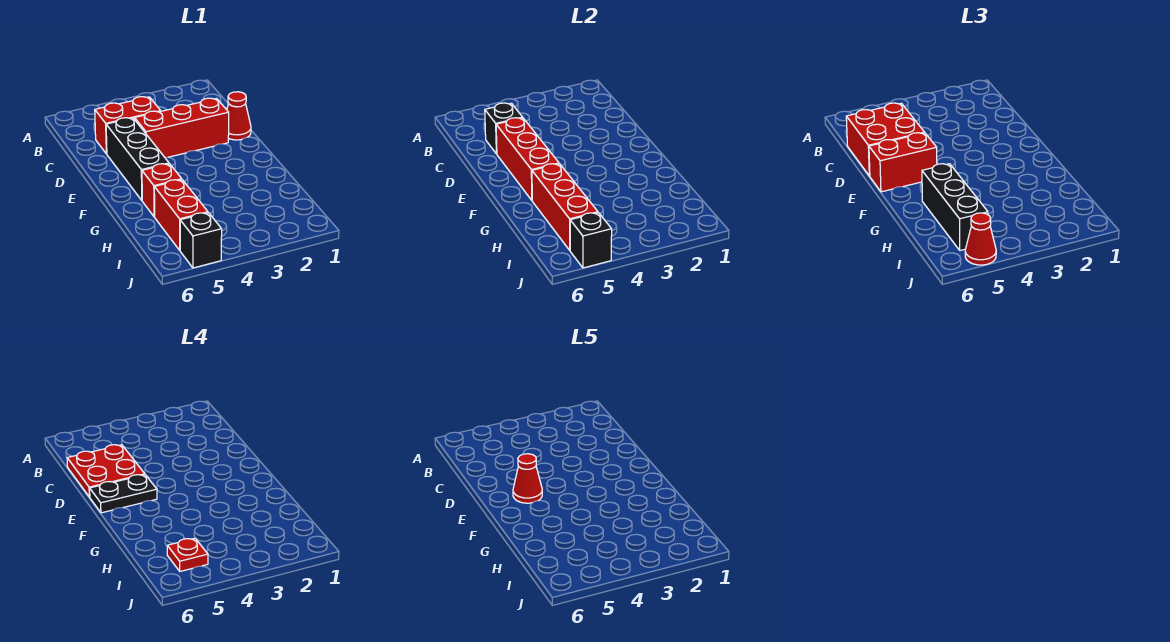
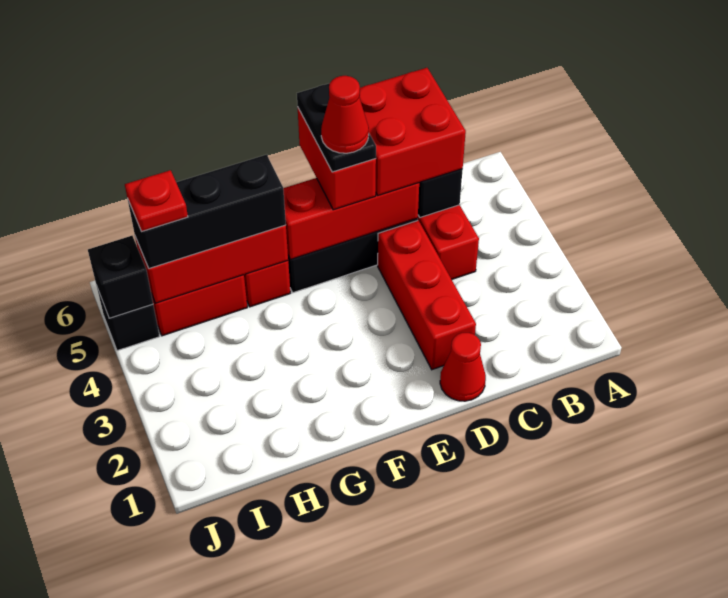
red 2x2 plate [67,445,145,497] -> none
red 1x1 cone [965,213,996,265] -> none

